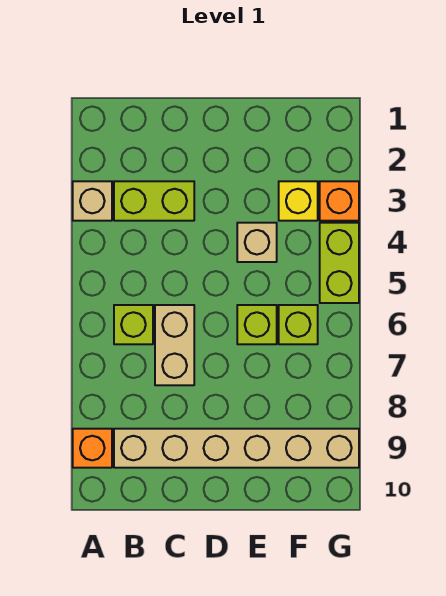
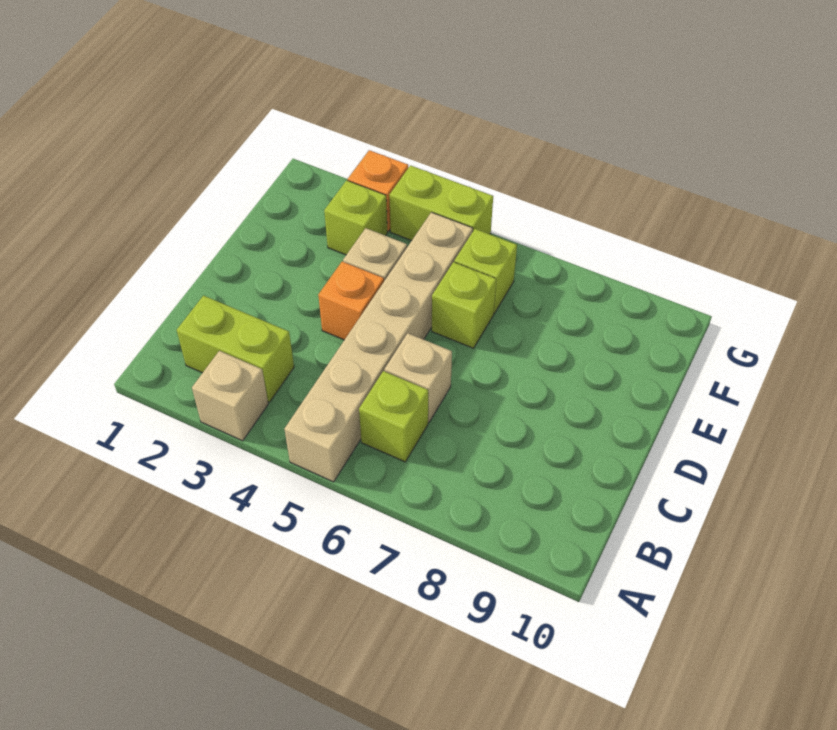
orange 1x1 brick [73,429,112,468] -> orange 1x1 brick moved to [318,262,384,340]
lime 1x2 brick [114,181,194,221] -> lime 1x2 brick turned to [177,296,294,402]
tan 1x6 brick [114,429,359,468] -> tan 1x6 brick moved to [285,212,473,482]
tan 1x2 brick [155,305,194,385] -> tan 1x1 brick [384,333,452,422]
yellow 1x1 brick [279,181,318,221] -> lime 1x1 brick [324,180,387,255]

